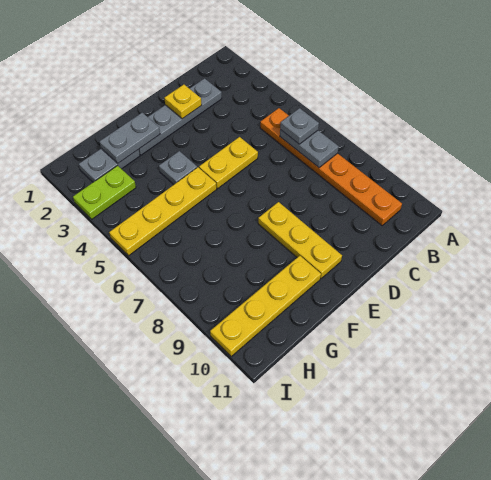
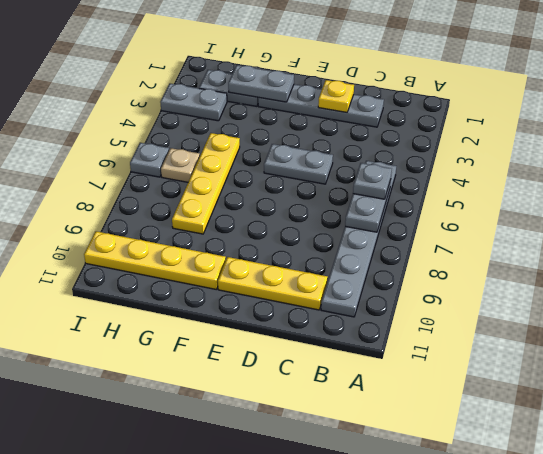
orange 1x6 plate [260,108,402,226] -> grey 1x6 plate [321,161,396,317]
yellow 1x2 plate [199,137,258,188] -> grey 1x2 plate [264,144,333,184]
yellow 1x3 plate [258,202,342,278] -> yellow 1x3 plate turned to [218,257,328,310]
grey 1x1 plate [159,151,197,185] -> grey 1x1 plate moved to [130,143,169,177]
yellow 1x4 plate [109,167,217,256] -> yellow 1x4 plate turned to [172,133,240,234]
lime 1x2 plate [73,166,136,219] -> grey 1x2 plate [160,84,227,121]
none -> tan 1x1 plate [161,148,200,182]

